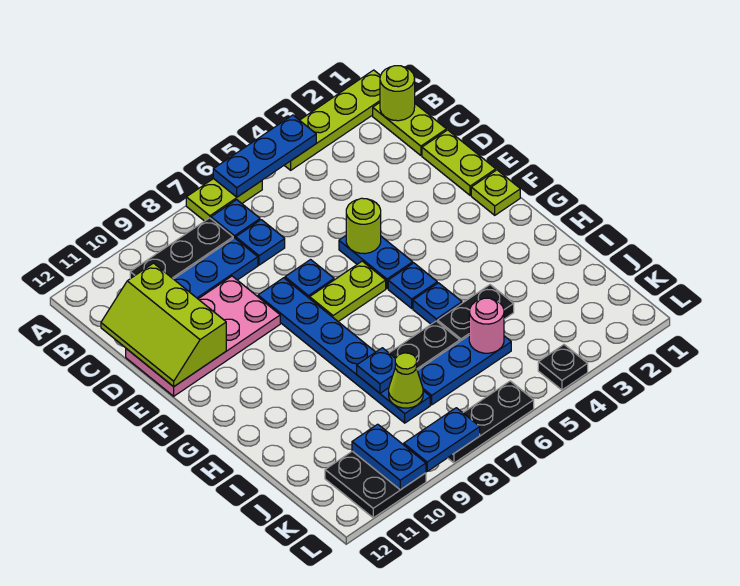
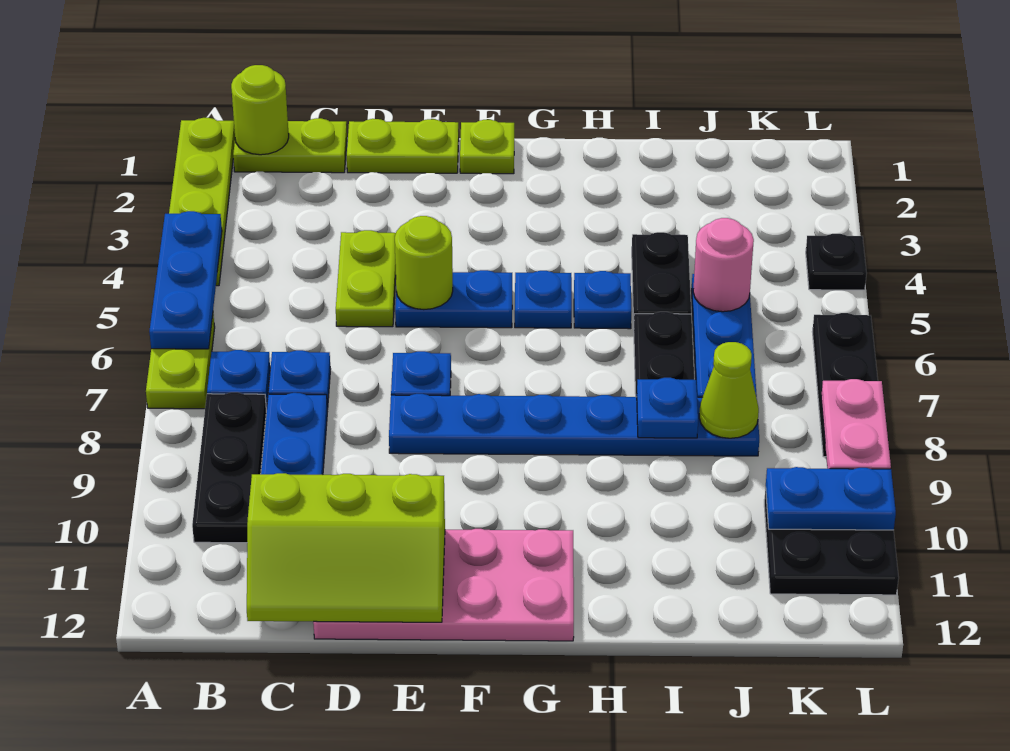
pink 2x4 plate [126,276,280,396] -> pink 2x4 plate turned to [313,529,574,641]
lime 1x2 plate [310,261,386,322] -> lime 1x2 plate moved to [336,230,396,327]
blue 1x2 plate [404,408,480,471] -> pink 1x2 plate [821,379,891,469]

